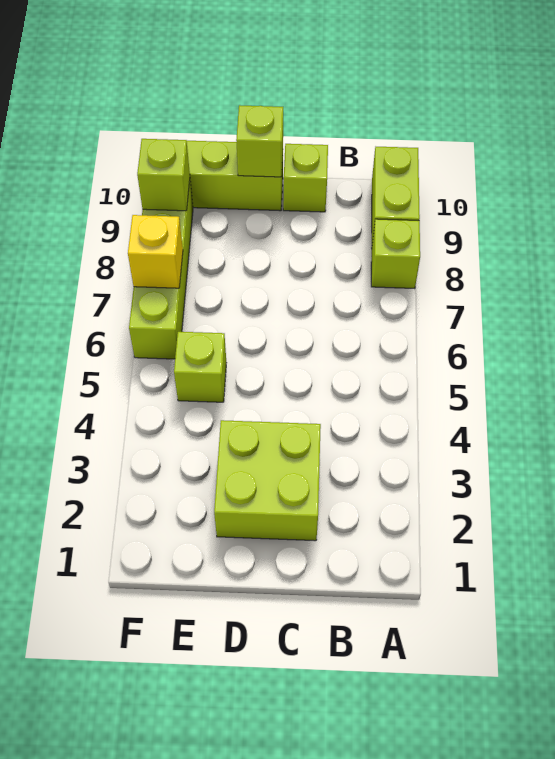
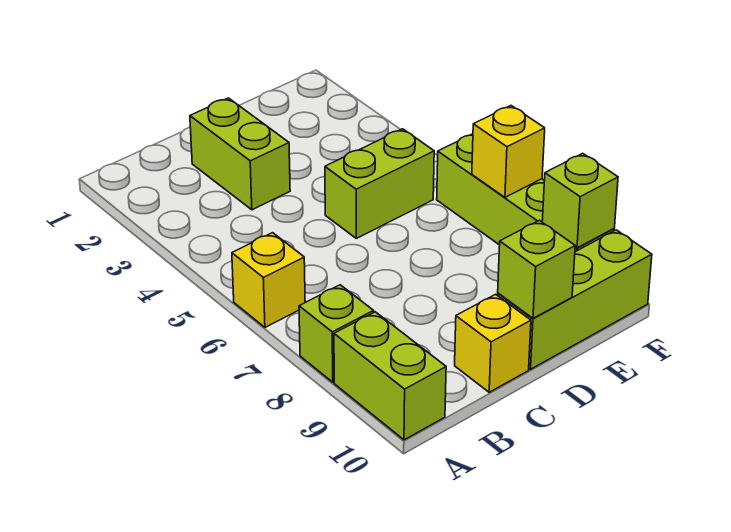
none -> yellow 1x1 brick [232,233,305,327]
lime 2x2 brick [214,420,321,541] -> lime 1x2 brick [190,98,290,210]
lime 1x1 brick [283,144,328,212] -> yellow 1x1 brick [455,294,531,392]
lime 1x1 brick [174,332,226,402] -> lime 1x2 brick [325,129,434,238]

